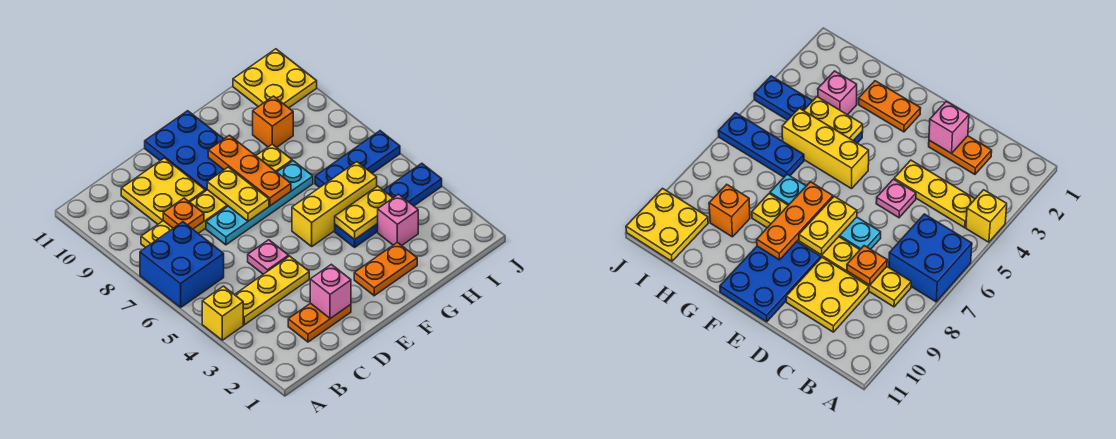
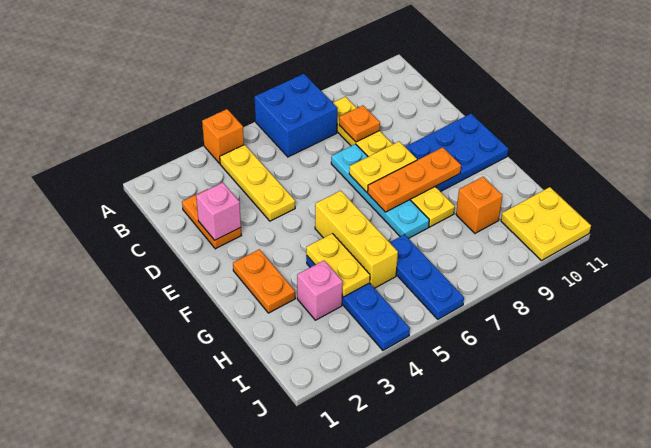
yellow 1x1 brick [202,286,243,340] -> orange 1x1 brick [202,109,244,164]
yellow 2x2 plate [121,158,205,224] -> none
pink 1x1 plate [248,240,289,274] -> none

